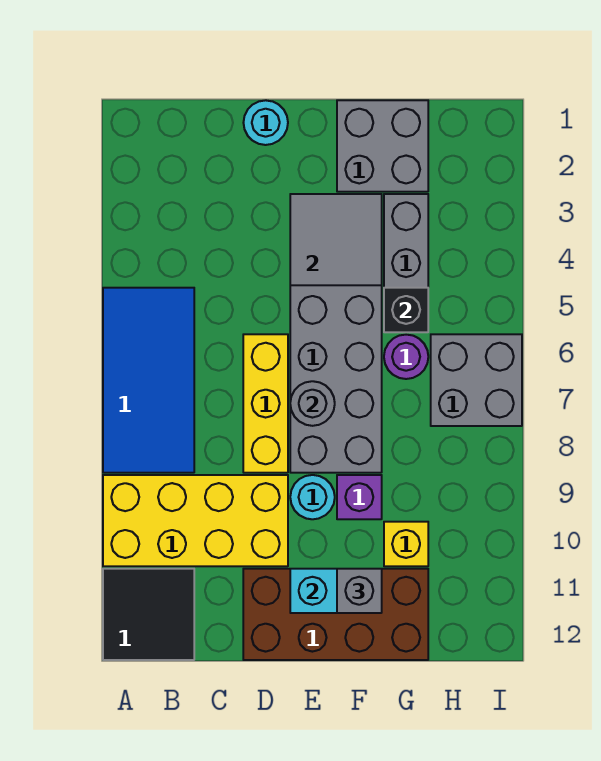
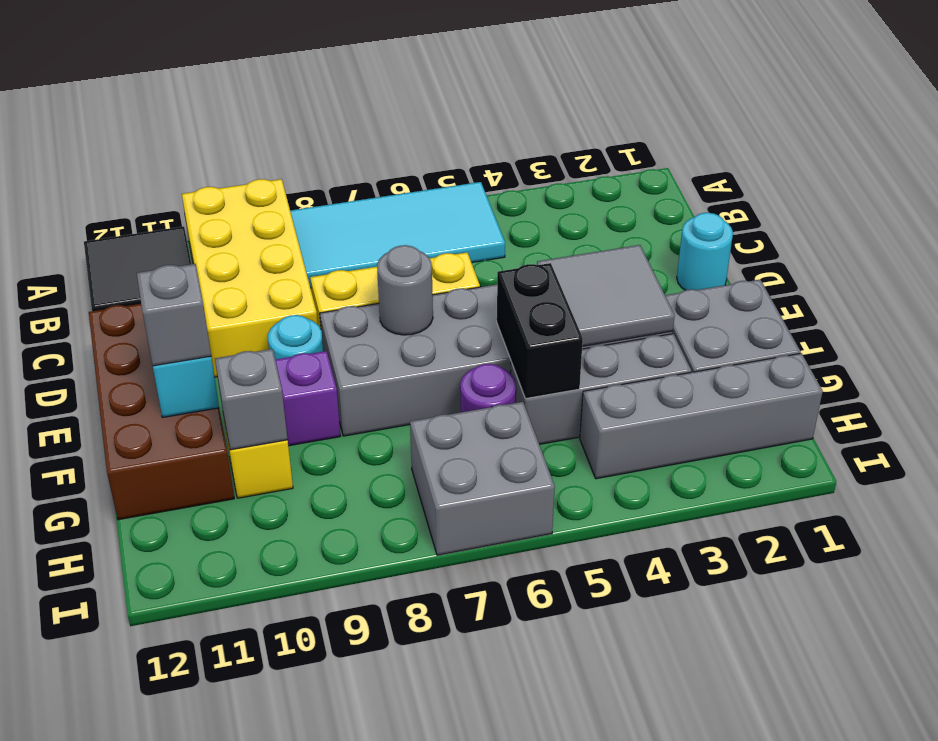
blue 2x4 tile [103,288,194,473] -> cyan 2x4 tile [290,182,505,288]
black 1x1 brick [384,288,428,332] -> black 1x2 brick [497,263,583,399]
none -> grey 1x1 brick [215,349,288,450]
none -> grey 1x4 brick [580,353,823,479]

